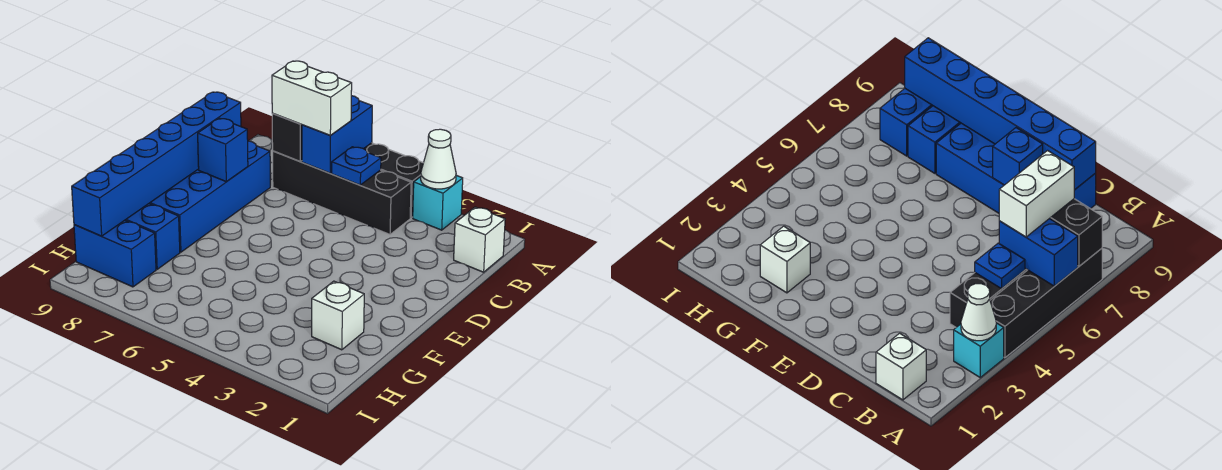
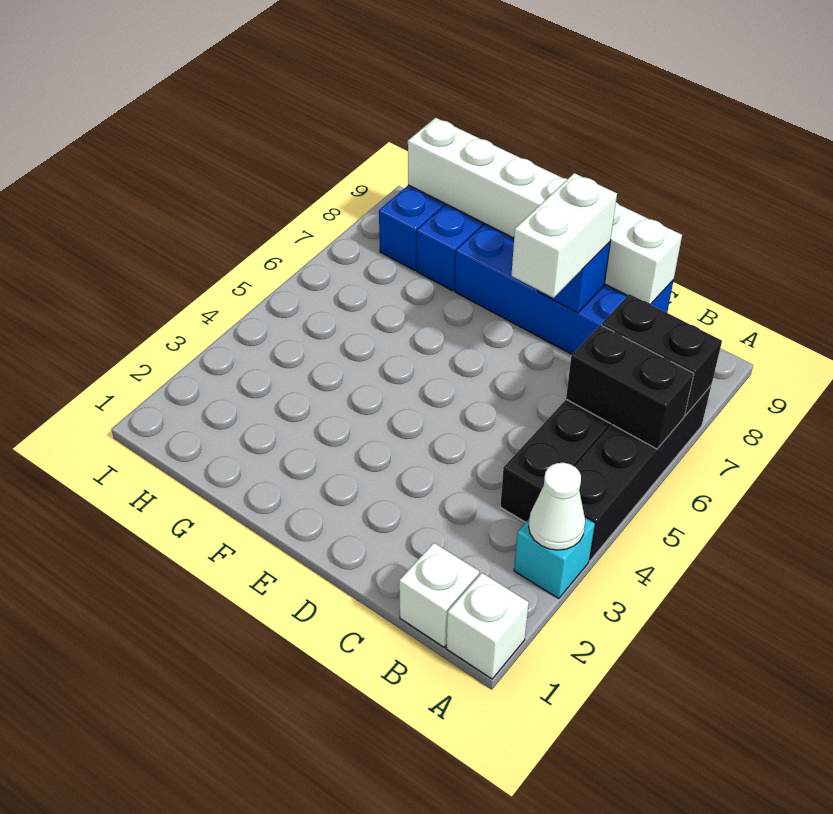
blue 1x2 brick [302,96,372,173] -> black 1x2 brick [566,325,694,449]
blue 1x1 plate [332,147,381,185] -> none
white 1x2 brick [272,61,352,136] -> white 1x2 brick moved to [511,173,617,298]
blue 1x6 brick [72,92,241,236] -> white 1x6 brick [408,118,682,304]
white 1x1 brick [312,281,364,350] -> white 1x1 brick moved to [446,573,529,679]

